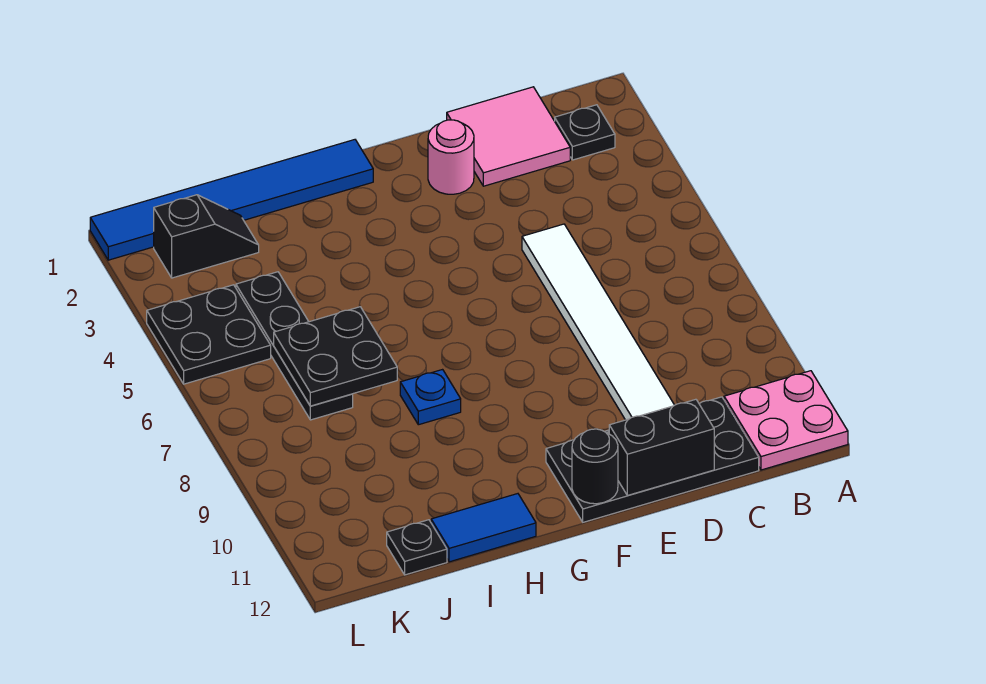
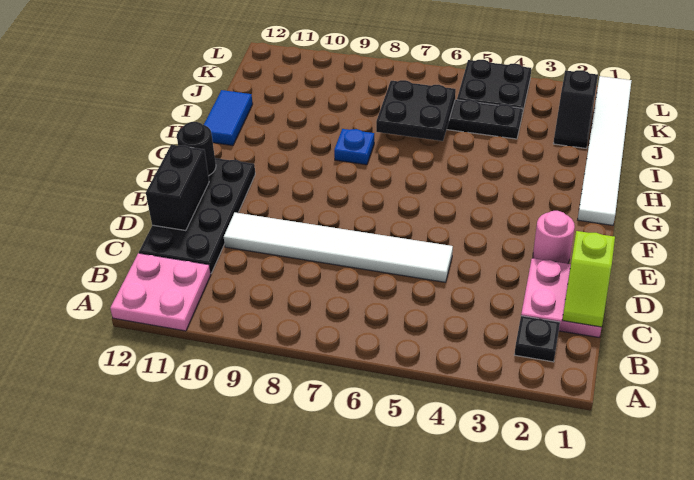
pink 2x2 tile [447,87,570,186] -> pink 2x2 plate [521,258,602,337]
none -> lime 1x2 slope [562,231,615,327]
blue 1x6 tile [90,140,373,260] -> white 1x6 tile [578,76,632,225]
black 1x1 plate [387,520,447,575] -> none

